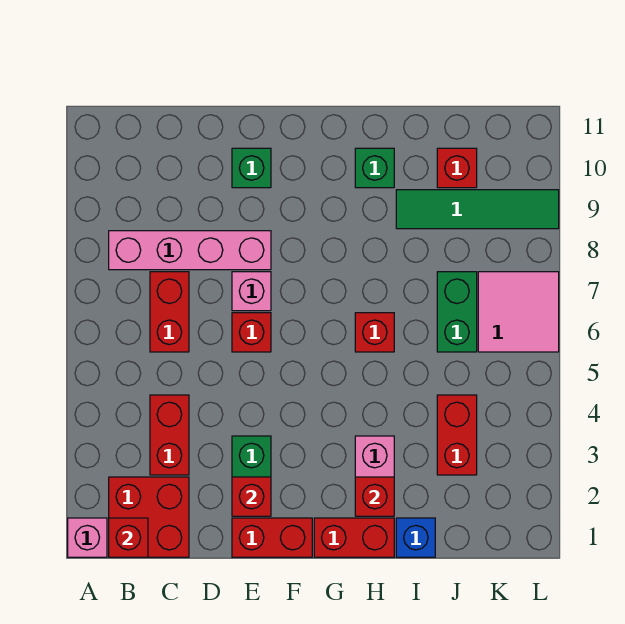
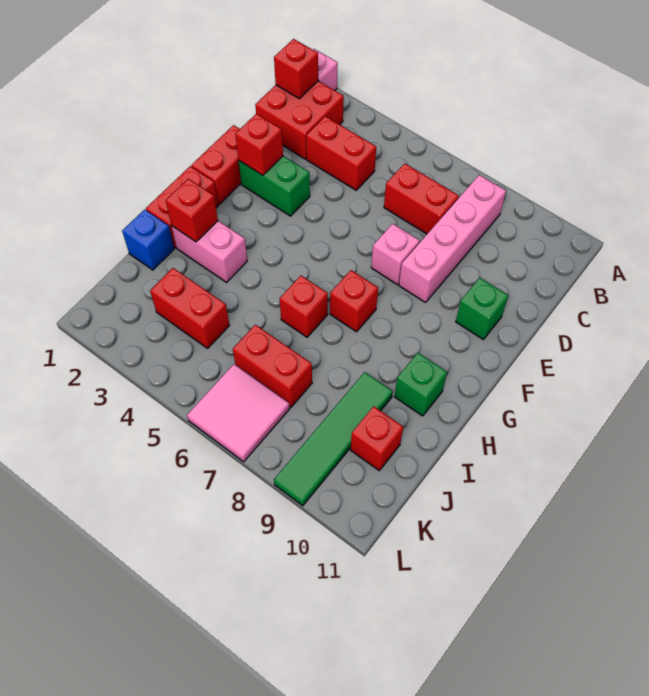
red 1x1 brick [232,313,271,352] -> red 1x1 brick moved to [330,270,378,332]
green 1x2 brick [437,272,477,352] -> red 1x2 brick [233,325,312,407]

